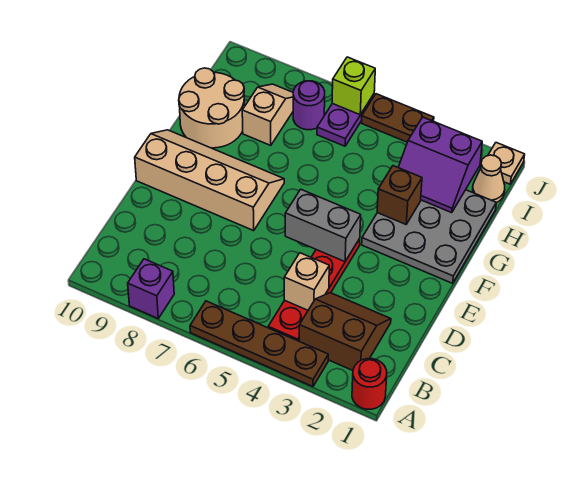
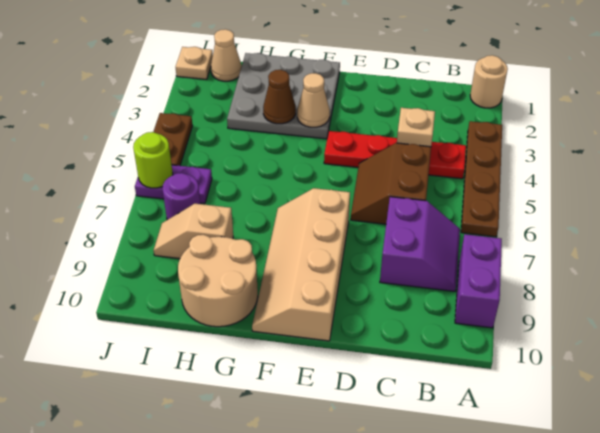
red 1x1 round brick [352,359,387,409] -> tan 1x1 round brick [470,55,508,108]
purple 1x1 brick [128,259,174,318] -> purple 1x2 brick [455,234,502,328]
brown 2x2 slope [299,293,391,370] -> brown 2x2 slope moved to [351,143,431,224]
grey 1x2 brick [285,189,361,262] -> none
none -> tan 1x1 cone [297,73,330,127]
brown 1x1 brick [377,166,422,224] -> brown 1x1 cone [263,70,296,124]
purple 2x2 slope [398,117,482,213] -> purple 2x2 slope moved to [380,197,460,291]
lime 1x1 brick [332,57,375,115] -> lime 1x1 round brick [133,132,173,188]

